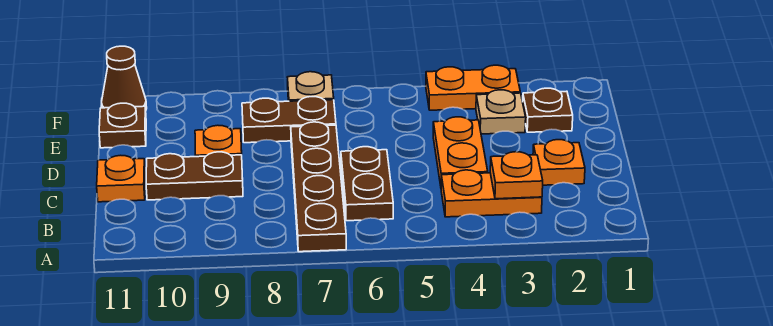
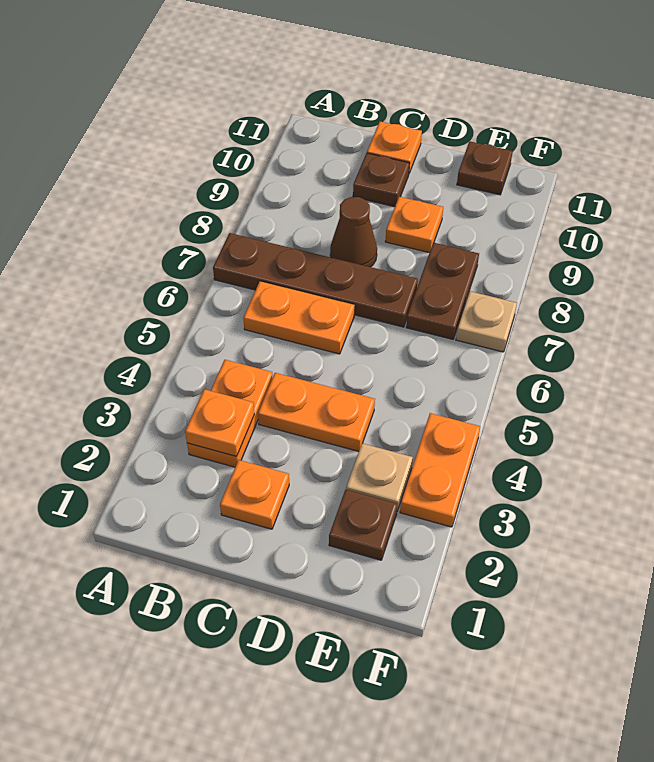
brown 1x2 plate [341,147,393,221] -> orange 1x2 plate [243,281,355,354]
brown 1x2 plate [146,152,243,200] -> brown 1x1 plate [353,153,410,207]
brown 1x1 cone [102,46,147,109] -> brown 1x1 cone moved to [330,197,377,267]

